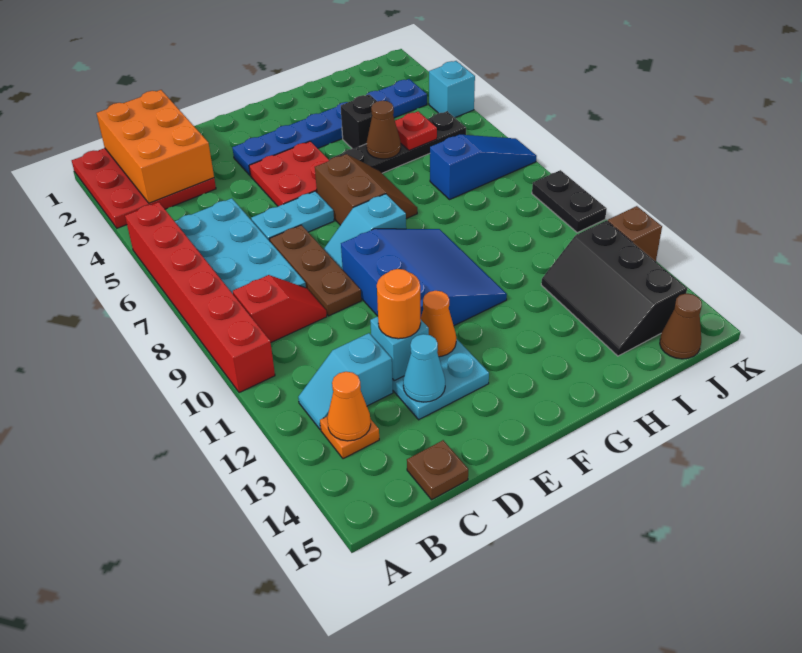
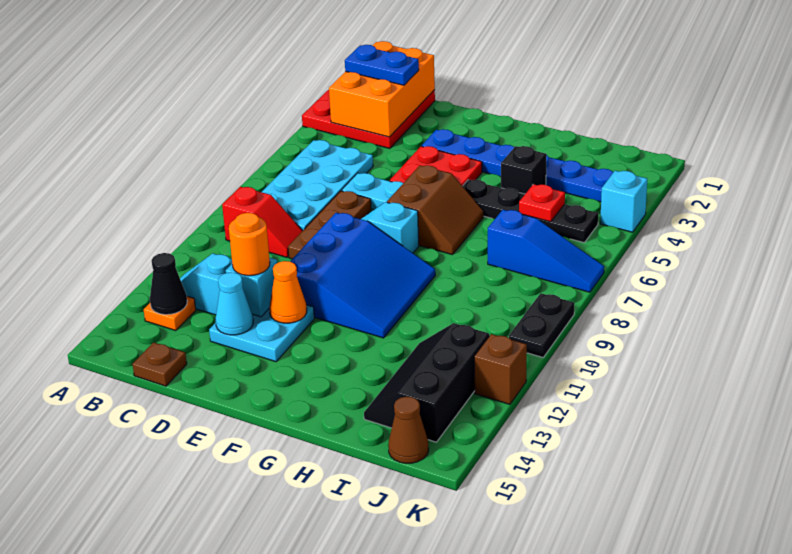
red 1x6 brick [125,202,275,393] -> none
none -> blue 1x2 plate [345,45,419,85]
orange 1x1 cone [327,372,371,441] -> black 1x1 cone [150,253,187,315]
brown 1x1 cone [367,101,401,159] -> none

